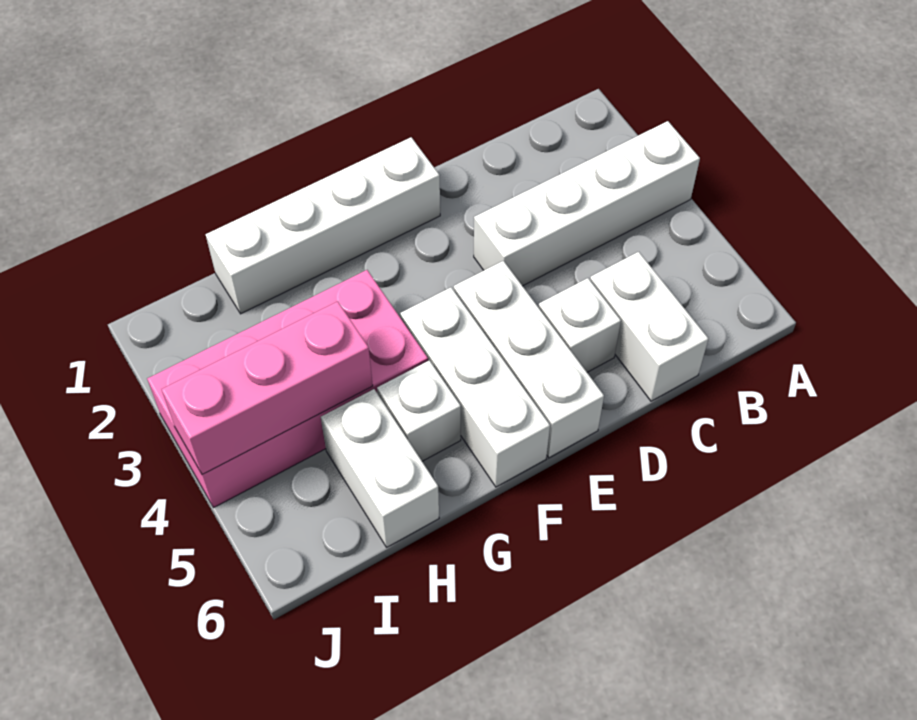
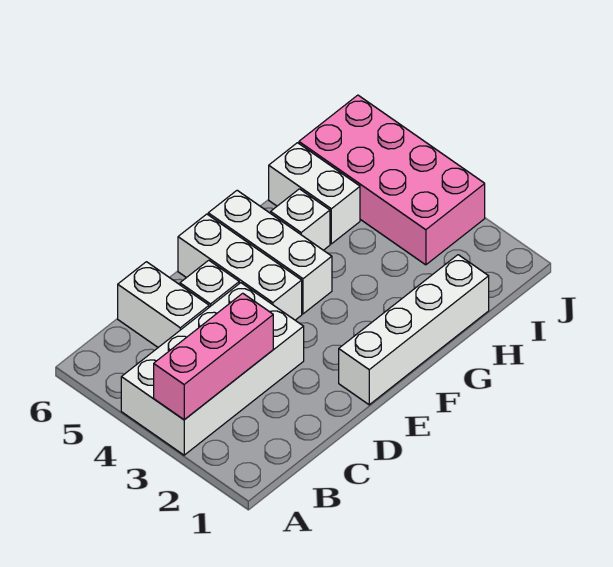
white 1x4 brick [474,121,700,286] -> white 2x4 brick [121,283,304,455]
pink 2x4 brick [147,270,428,508] -> pink 2x4 brick turned to [299,95,485,265]
pink 1x3 brick [161,301,373,475] -> pink 1x3 brick moved to [154,293,273,420]

